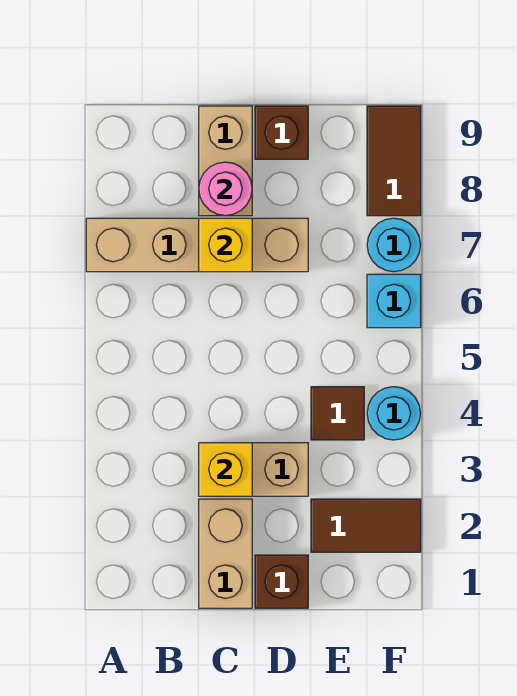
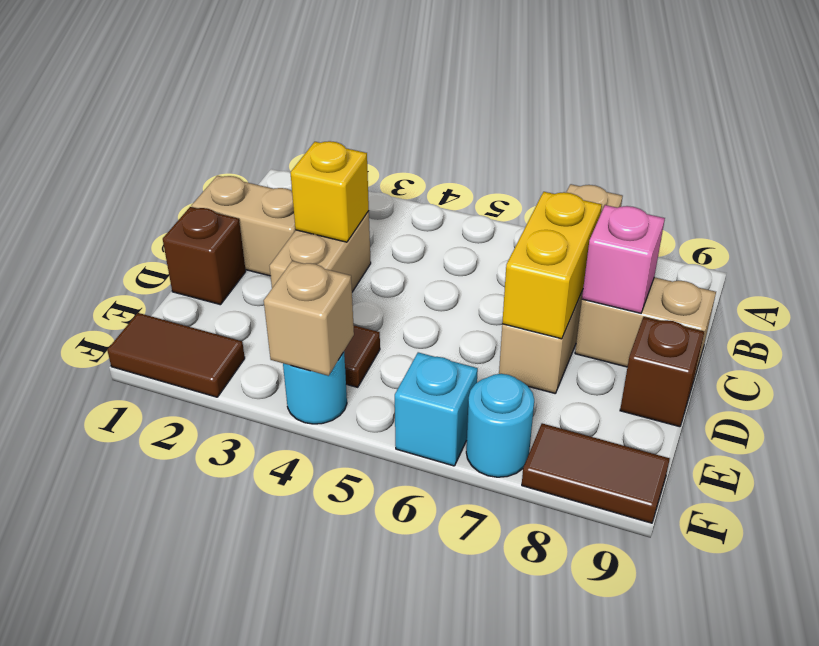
yellow 1x1 brick [199,218,252,272] -> yellow 1x2 brick [502,192,602,339]
pink 1x1 round brick [199,162,252,216] -> pink 1x1 brick [582,205,665,313]
brown 1x2 tile [311,499,421,552] -> brown 1x2 tile turned to [107,313,245,397]
none -> tan 1x1 brick [264,261,354,376]

